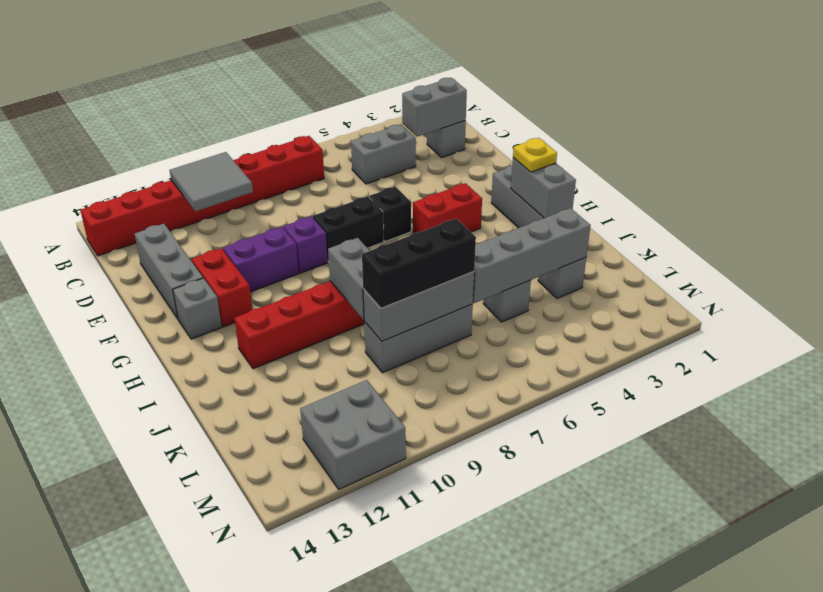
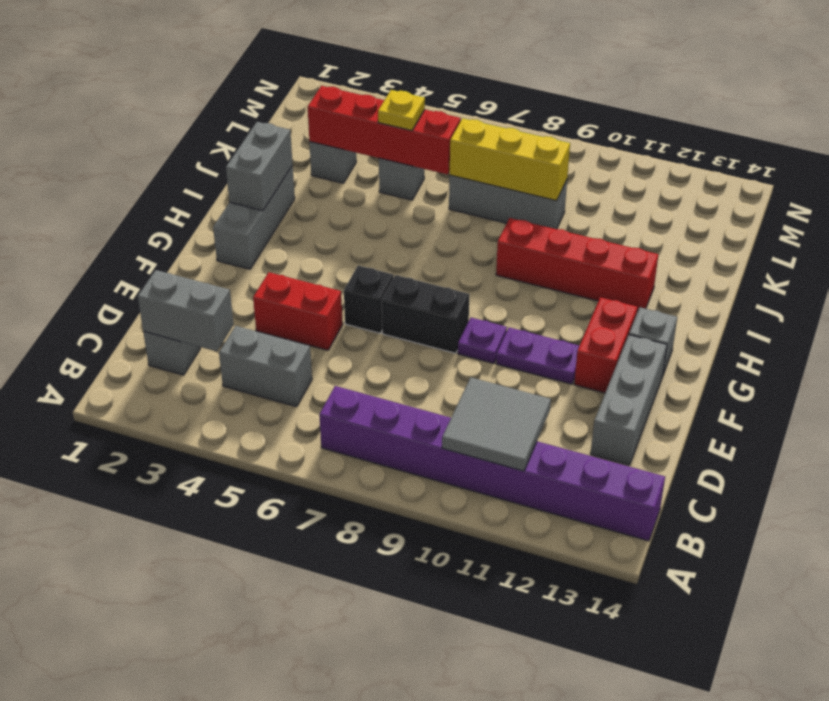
red 1x8 brick [81,136,324,256] -> purple 1x8 brick [319,386,665,541]
purple 1x1 brick [283,217,328,273] -> purple 1x1 plate [458,318,507,363]
purple 1x2 brick [223,227,299,292] -> purple 1x2 plate [496,327,579,384]
red 1x2 brick [413,183,482,233] -> red 1x2 brick moved to [253,272,343,350]
yellow 1x1 plate [513,138,557,172] -> yellow 1x1 plate moved to [378,90,425,130]
grey 1x2 brick [328,238,370,320] -> none
grey 1x4 brick [473,208,591,303] -> red 1x4 brick [308,86,461,175]
grey 1x3 brick [363,272,474,341] -> yellow 1x3 brick [450,118,570,201]
black 1x3 brick [362,219,476,308] -> none
grey 2x2 brick [300,380,406,489] -> none

